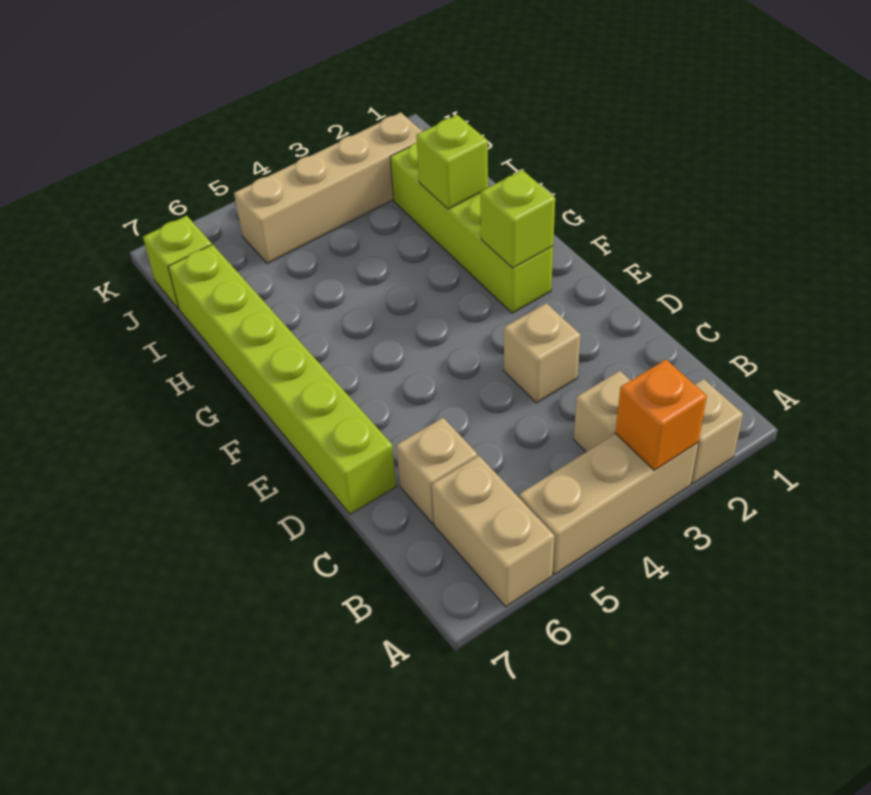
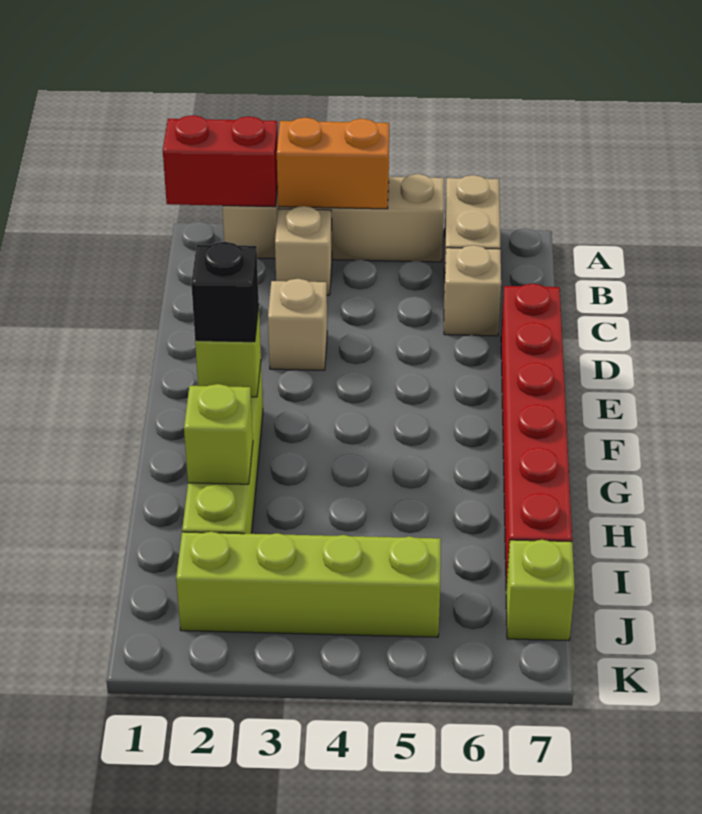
none -> red 1x2 brick [163,115,278,207]
orange 1x1 brick [616,360,707,470] -> orange 1x2 brick [277,117,389,209]
lime 1x6 brick [168,245,396,514] -> red 1x6 brick [501,284,572,587]
none -> black 1x1 brick [191,242,259,342]
tan 1x4 brick [234,112,423,263] -> lime 1x4 brick [176,532,441,637]

